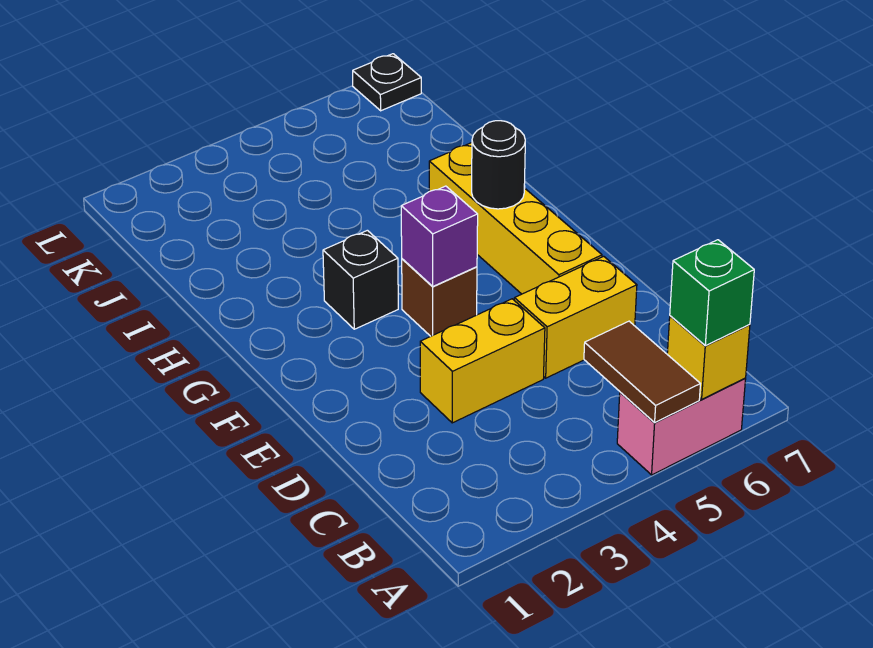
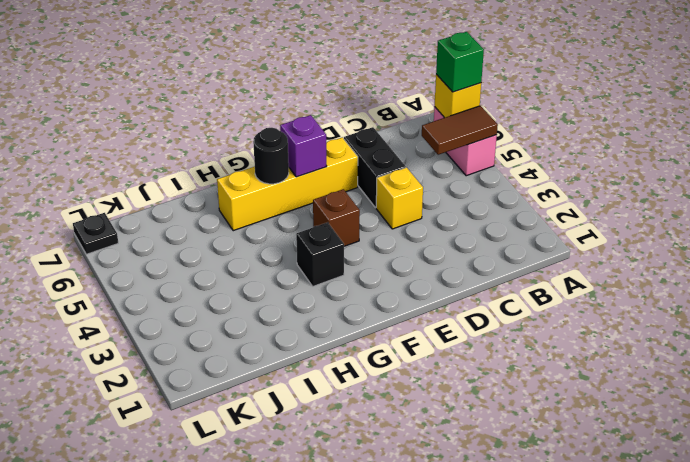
yellow 1x2 brick [420,299,545,423] -> yellow 1x1 brick [376,167,423,229]
yellow 1x2 brick [514,256,637,378] -> black 1x2 brick [344,127,406,208]
purple 1x1 brick [401,186,478,286] -> purple 1x1 brick moved to [280,115,327,177]

